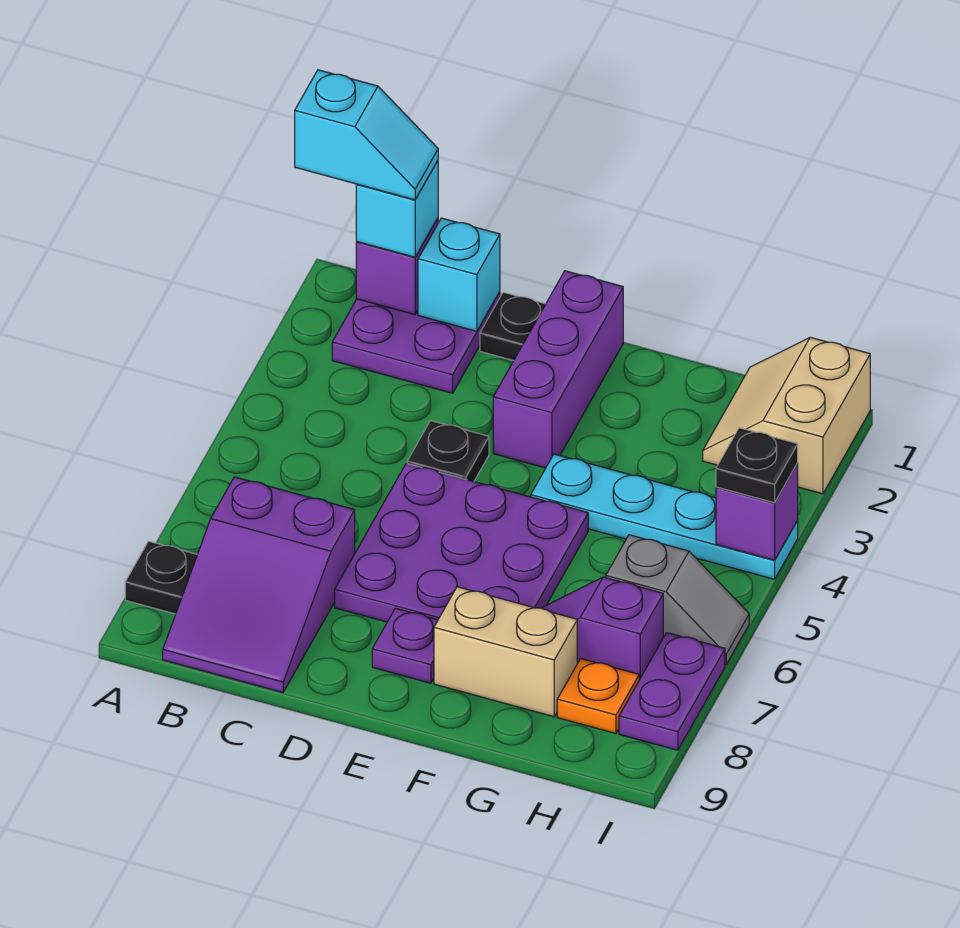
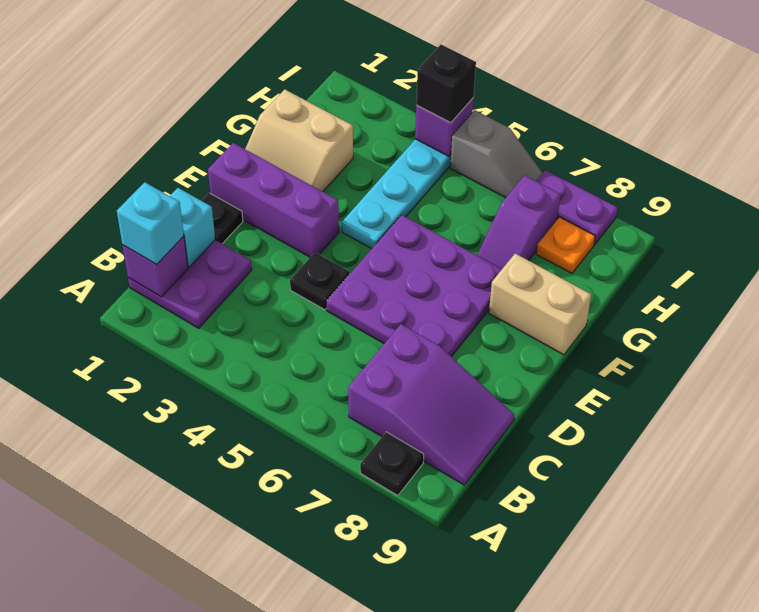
cyan 1x2 slope [295,70,438,200] -> none
purple 1x1 plate [372,608,438,683] -> none
tan 1x2 brick [434,587,577,717] -> tan 1x2 brick turned to [489,254,591,355]
tan 2x2 slope [703,337,870,494] -> tan 2x2 slope moved to [245,89,353,192]
grey 1x2 slope [606,535,749,665] -> grey 1x2 slope turned to [450,110,542,198]
black 1x1 plate [716,428,798,503] -> black 1x1 brick [416,45,476,123]

